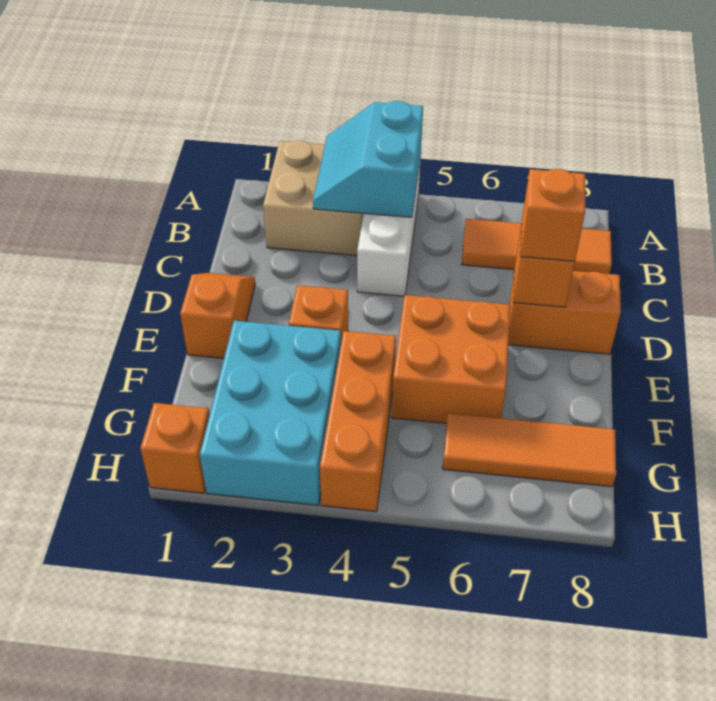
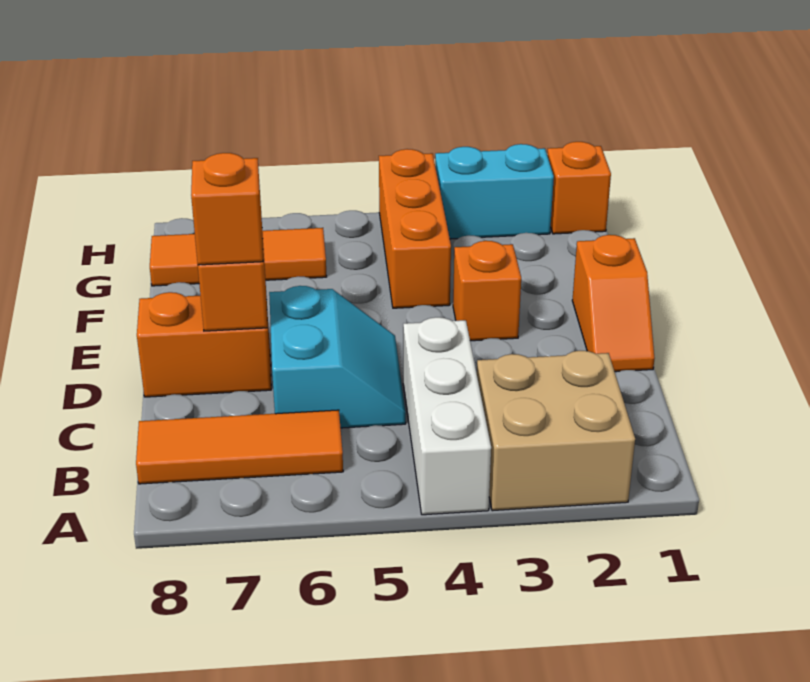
cyan 2x2 slope [313,101,423,217] -> cyan 2x2 slope moved to [269,286,406,428]
orange 2x2 brick [392,295,510,424] -> none
cyan 2x3 brick [200,321,341,505] -> cyan 1x2 brick [435,144,554,239]

